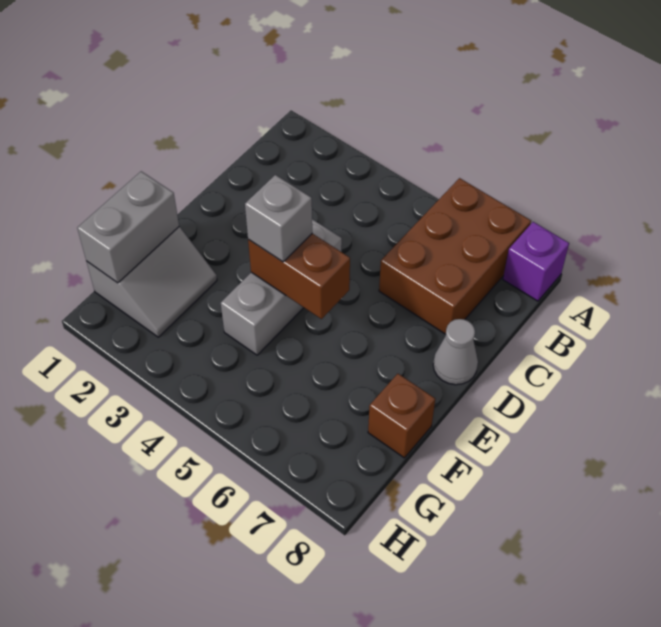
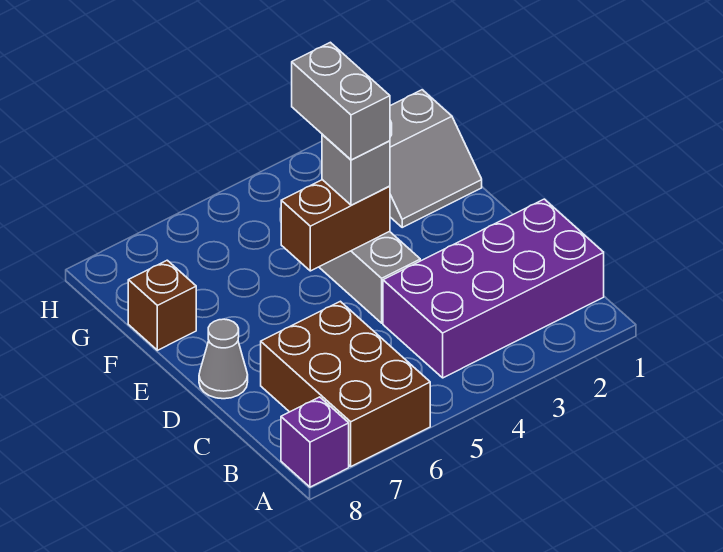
none -> purple 2x4 brick [383,199,604,378]
grey 2x2 slope [86,227,217,337] -> grey 2x2 slope turned to [390,90,482,227]
grey 1x2 brick [77,171,179,283] -> grey 1x2 brick moved to [292,42,390,160]

